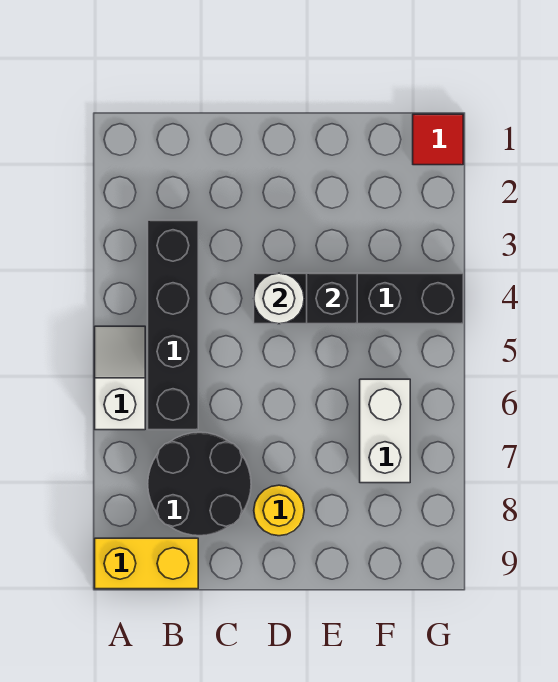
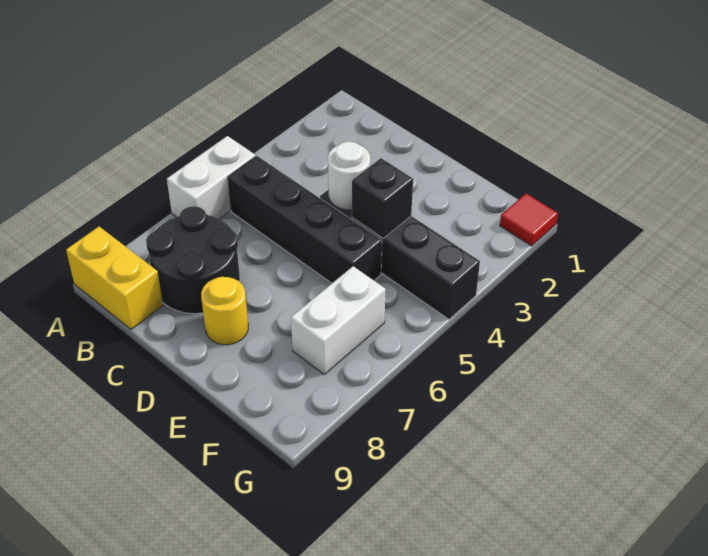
white 1x2 slope [95,326,145,430] -> white 1x2 brick [167,136,256,219]
black 1x4 brick [148,220,198,430] -> black 1x4 brick turned to [228,156,382,283]

